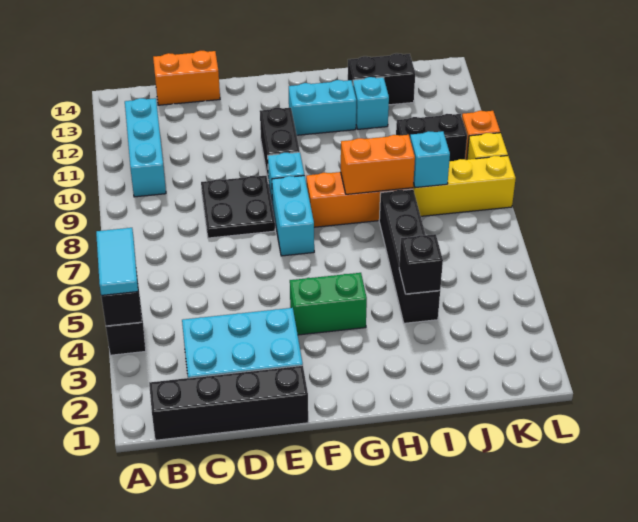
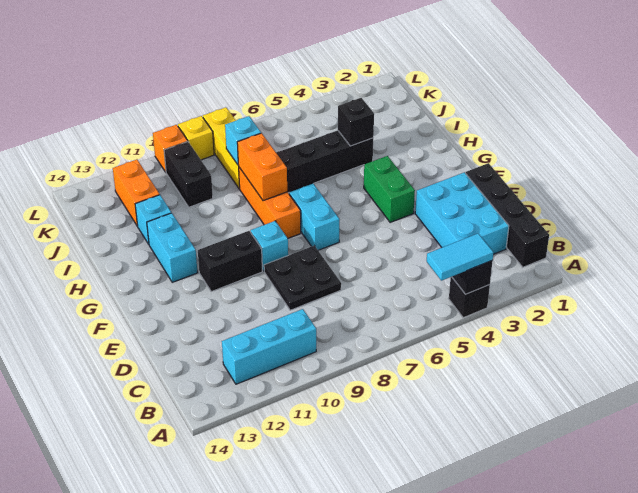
orange 1x2 brick [153,51,220,105] -> orange 1x2 brick moved to [113,160,160,226]
cyan 1x2 brick [272,176,314,256] -> cyan 1x2 brick turned to [289,184,340,250]
black 1x2 brick [348,53,415,105] -> none

